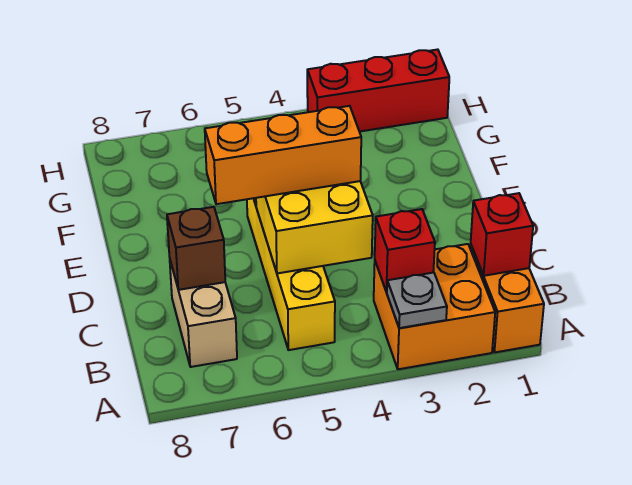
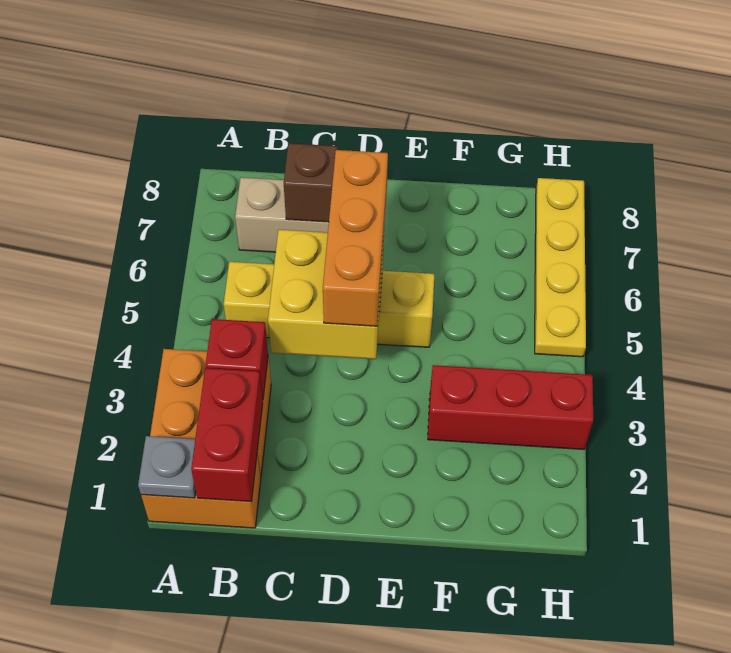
grey 1x1 plate [387,272,447,328] -> grey 1x1 plate moved to [138,436,196,498]
red 1x1 brick [471,193,533,276] -> red 1x2 brick [191,368,263,502]
red 1x3 brick [307,49,449,132] -> red 1x3 brick turned to [428,365,593,449]
none -> yellow 1x4 plate [535,178,586,357]

